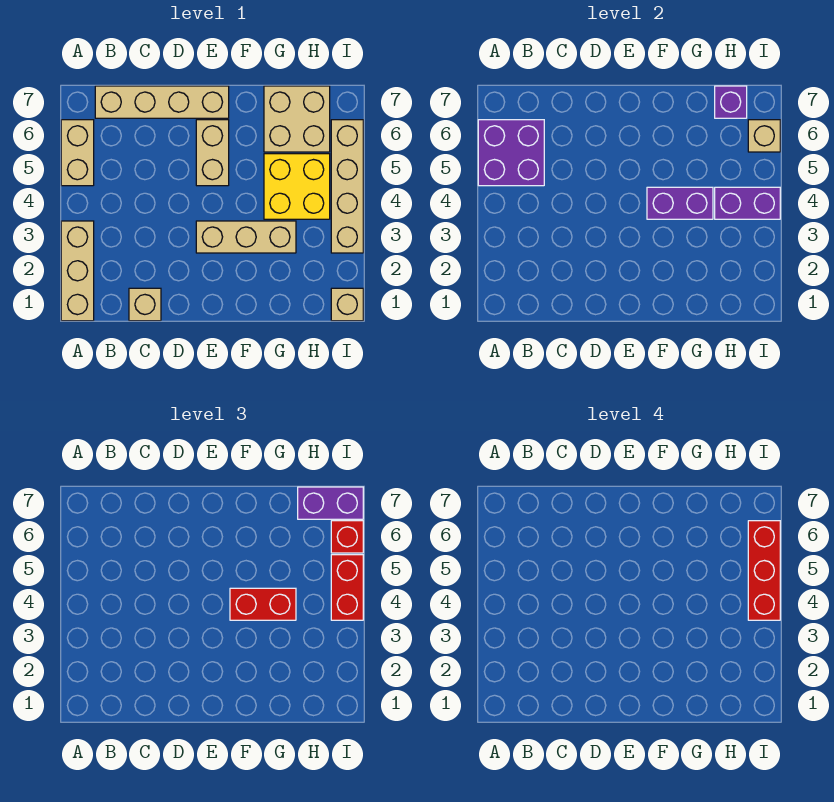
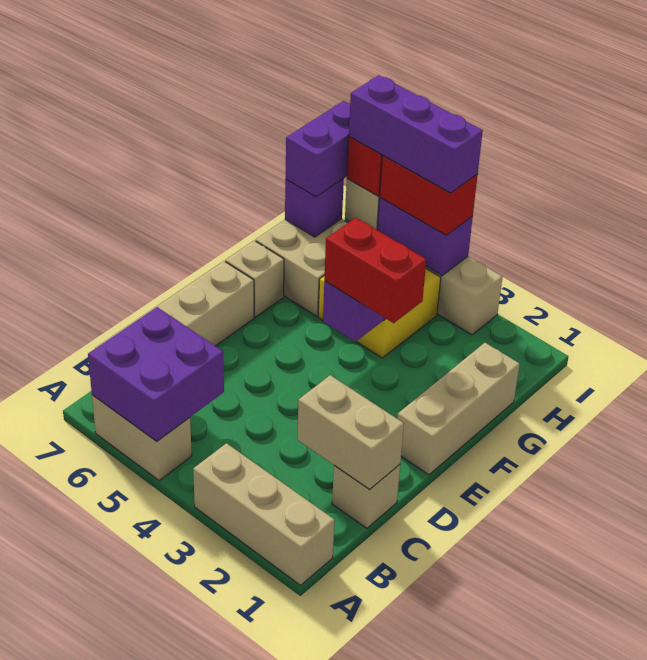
tan 1x3 brick [196,221,296,253] -> tan 1x3 brick moved to [397,343,520,475]
tan 1x2 brick [196,120,229,186] -> tan 1x2 brick moved to [297,375,404,490]
red 1x2 brick [230,588,296,620] -> red 1x2 brick turned to [324,218,426,323]
purple 1x2 brick [715,187,780,219] -> purple 1x2 brick turned to [378,198,473,276]
tan 1x1 brick [331,288,363,321] -> tan 1x1 brick moved to [225,241,284,317]
red 1x3 brick [748,521,780,620] -> purple 1x3 brick [349,75,483,193]

